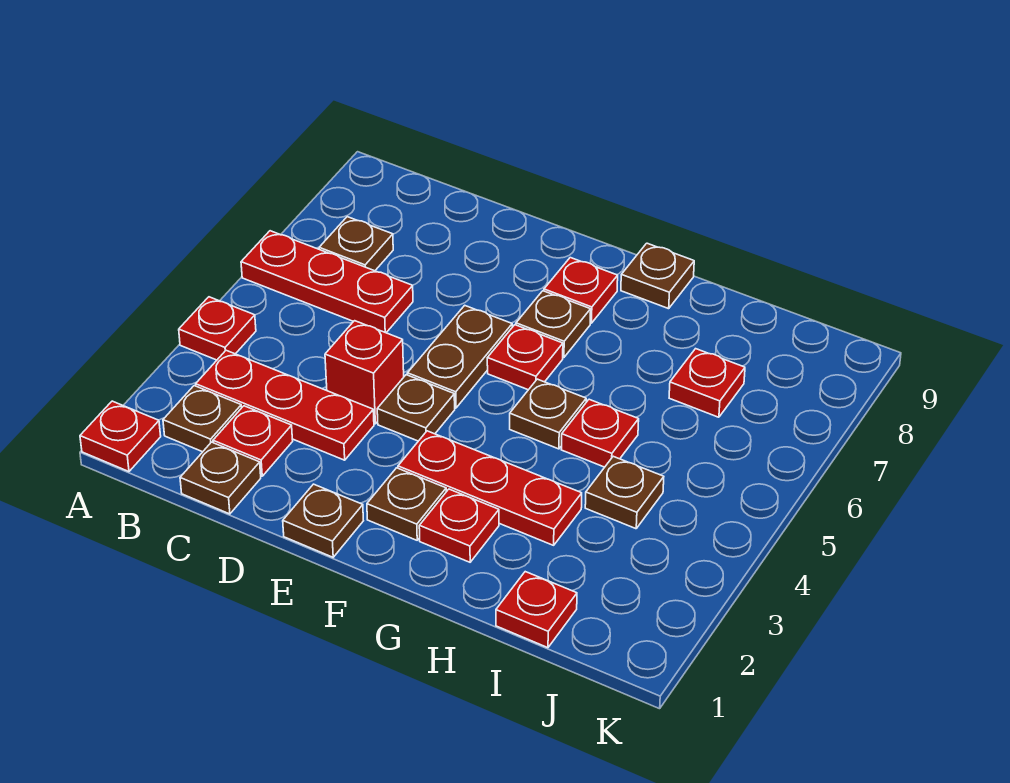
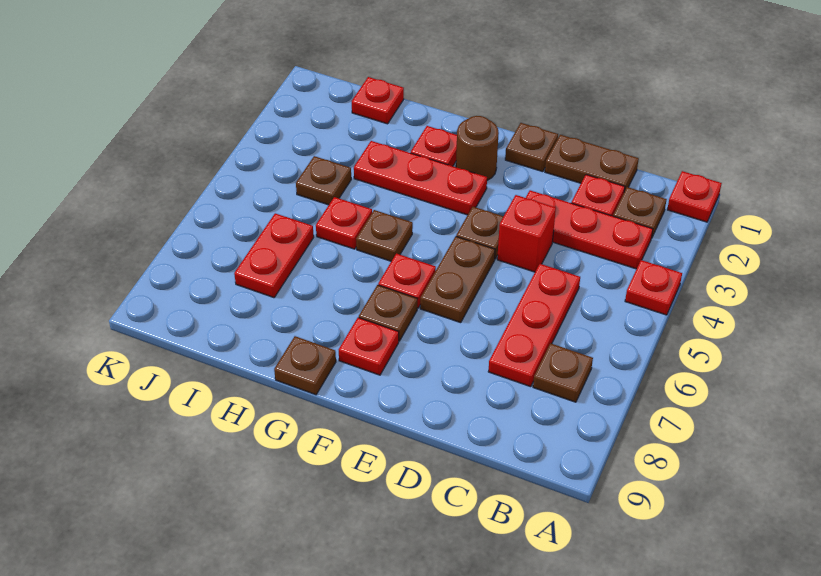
red 1x3 plate [241,231,413,333] -> red 1x3 plate turned to [488,264,580,387]
brown 1x1 plate [180,442,261,514] -> brown 1x2 plate [545,135,639,192]
brown 1x1 plate [367,468,446,540] -> brown 1x1 round brick [456,116,499,180]
red 1x1 plate [669,349,745,417] -> red 1x2 plate [234,213,314,298]

